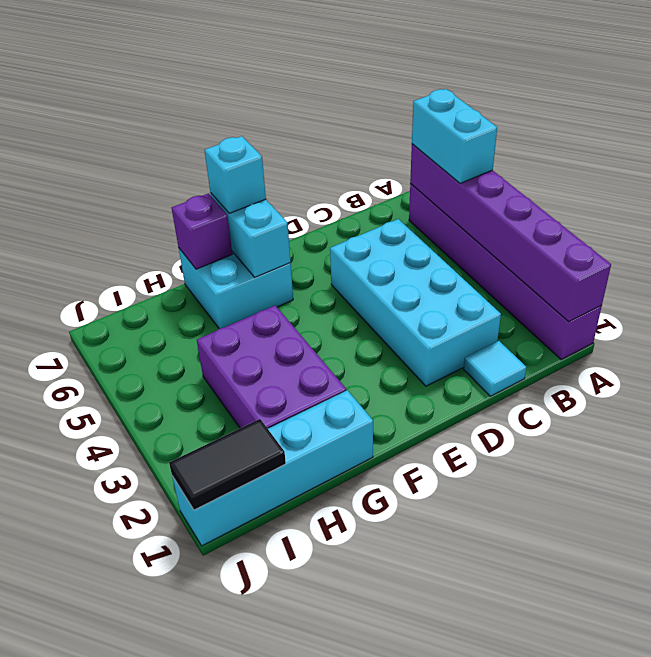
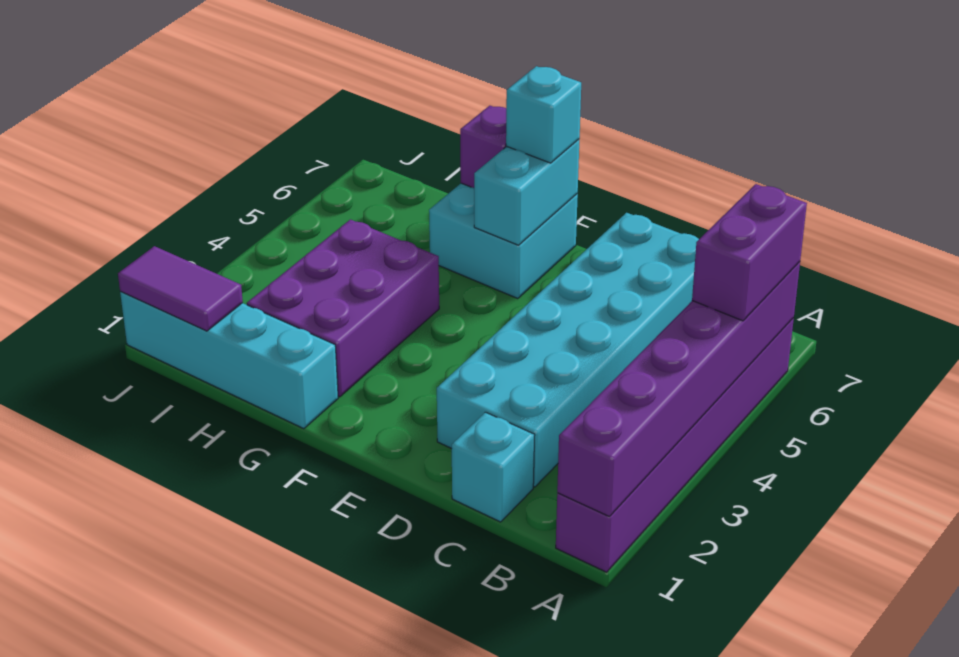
cyan 1x2 brick [412,89,497,183] -> purple 1x2 brick [692,184,807,321]
cyan 1x1 tile [464,341,526,396] -> cyan 1x1 brick [452,412,535,522]
cyan 2x4 brick [330,219,501,386] -> cyan 2x6 brick [437,213,699,487]
black 1x2 tile [169,419,286,510] -> purple 1x2 tile [118,246,243,331]

